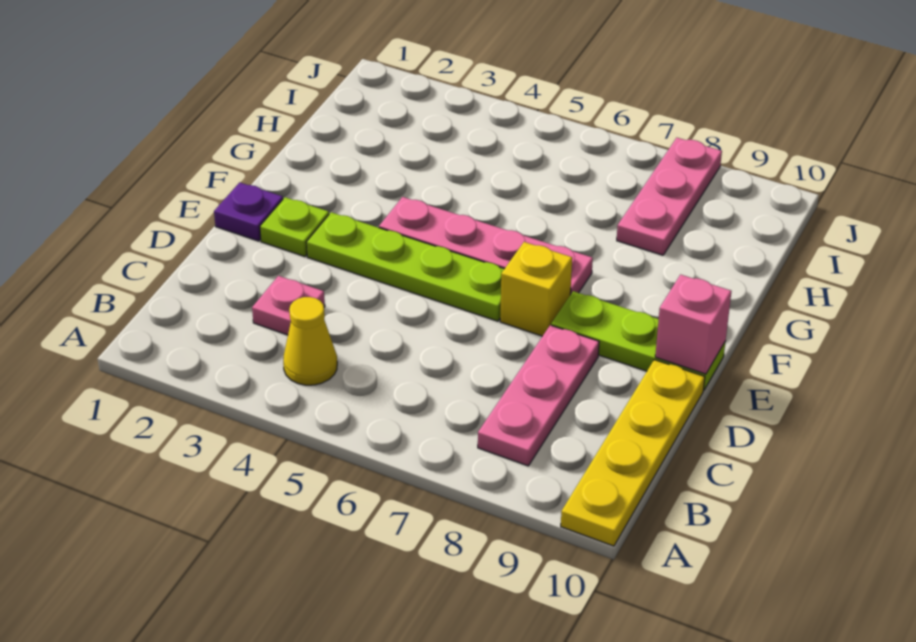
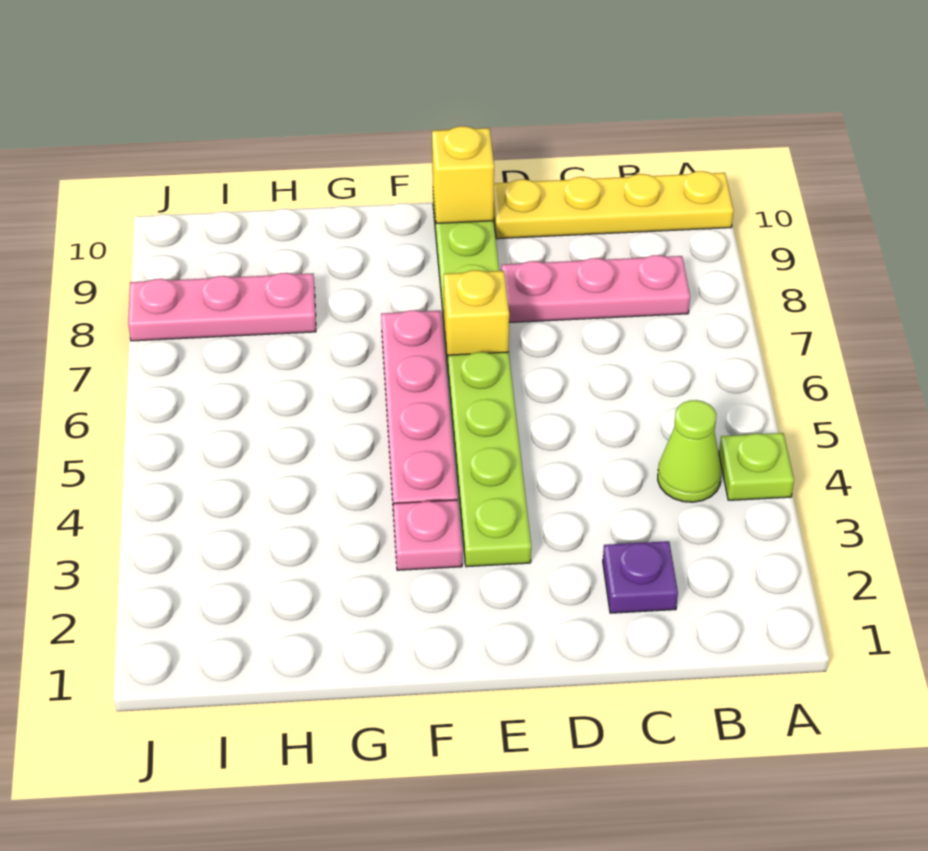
yellow 1x1 cone [283,297,337,385] -> lime 1x1 cone [658,400,721,502]
pink 1x1 plate [252,276,325,335] -> pink 1x1 plate moved to [393,500,462,570]
purple 1x1 plate [214,182,283,241] -> purple 1x1 plate moved to [603,541,678,613]
lime 1x1 plate [260,197,329,257] -> lime 1x1 plate moved to [719,433,794,500]
pink 1x1 brick [655,275,731,374] -> yellow 1x1 brick [432,126,494,223]

